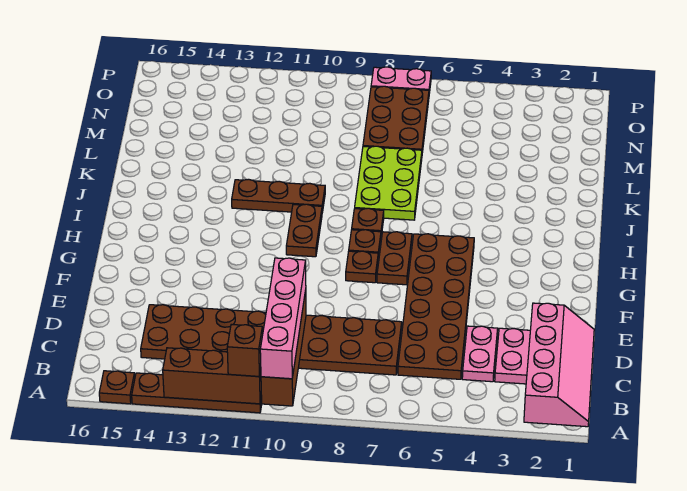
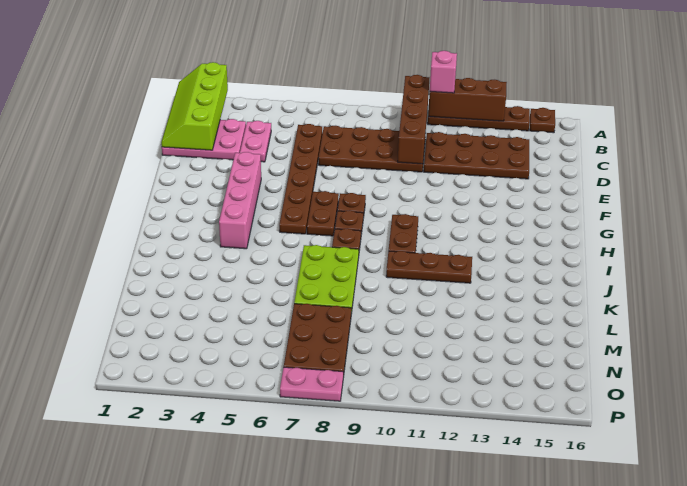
pink 2x4 slope [524,303,594,427] -> lime 2x4 slope [161,62,228,150]
pink 1x4 brick [260,258,306,379] -> pink 1x4 brick moved to [219,152,261,249]
brown 1x1 brick [227,324,263,376] -> pink 1x1 brick [430,51,457,93]
brown 2x6 plate [398,234,474,379] -> brown 1x6 plate [279,124,322,234]

